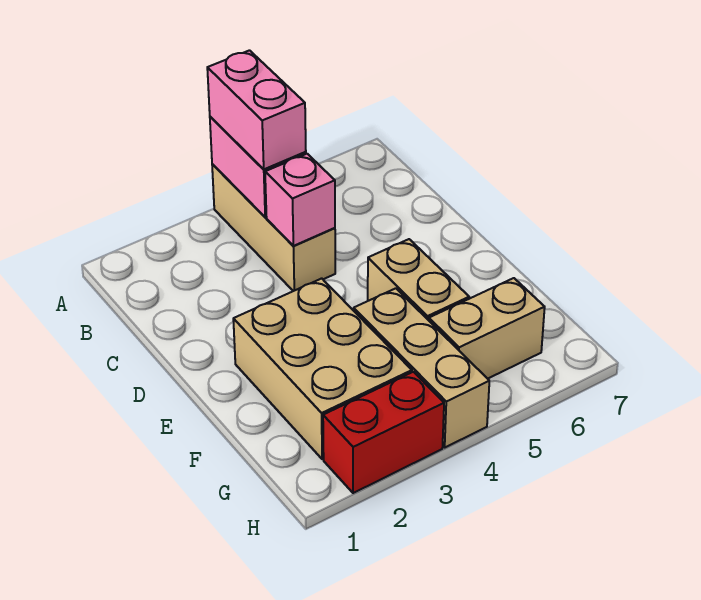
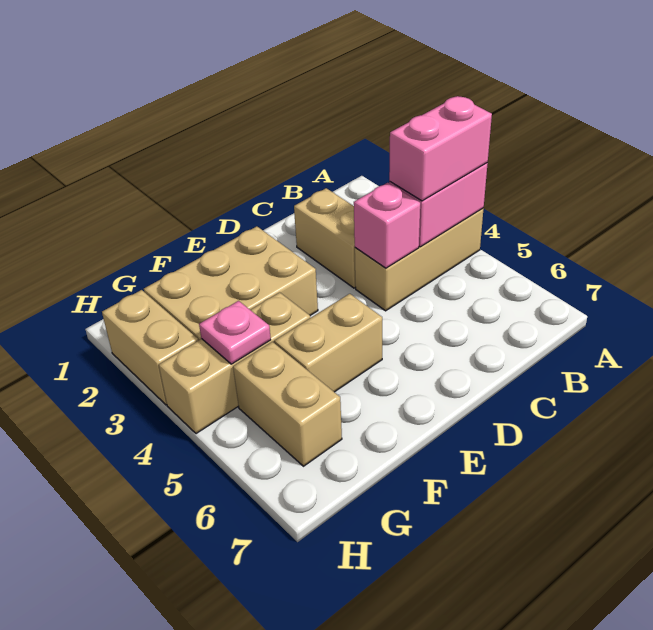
none -> tan 1x2 brick [294,188,355,288]
none -> pink 1x1 plate [199,301,271,364]
red 1x2 brick [323,372,444,493] -> tan 1x2 brick [102,290,198,405]

